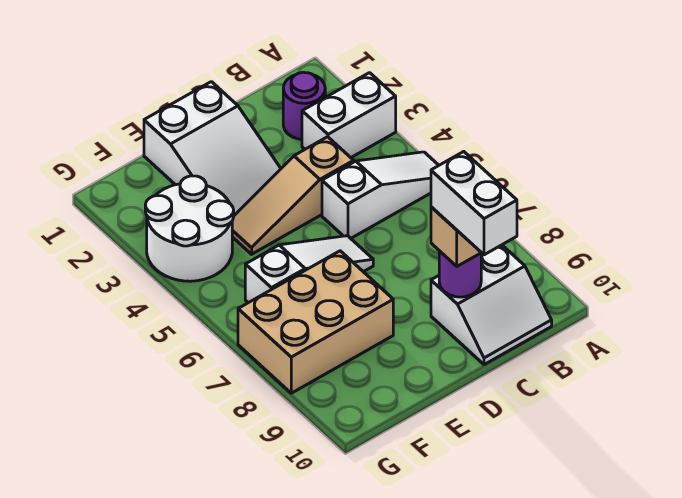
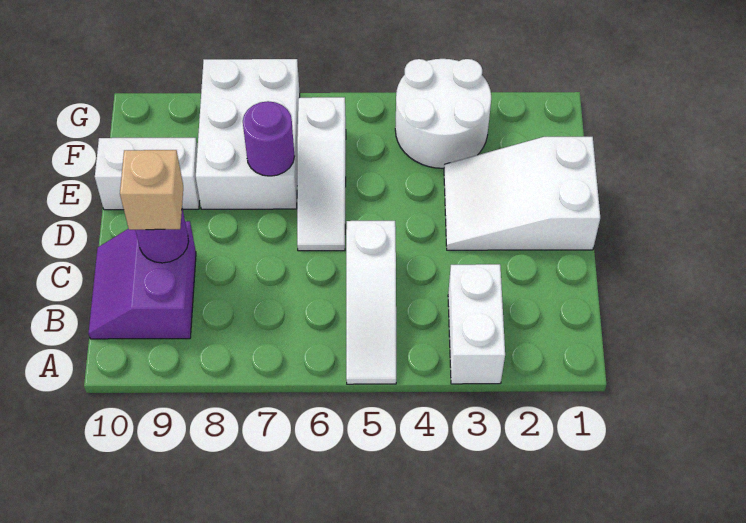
purple 1x1 round brick [283,72,325,139] -> purple 1x1 round brick moved to [243,101,295,176]
white 2x2 slope [431,245,552,365] -> purple 2x2 slope [89,221,196,339]
tan 1x3 slope [232,137,354,254] -> none
white 1x2 brick [431,152,517,255] -> white 1x2 brick moved to [95,138,200,210]
tan 2x3 brick [238,251,393,393] -> white 2x3 brick [196,59,300,209]

